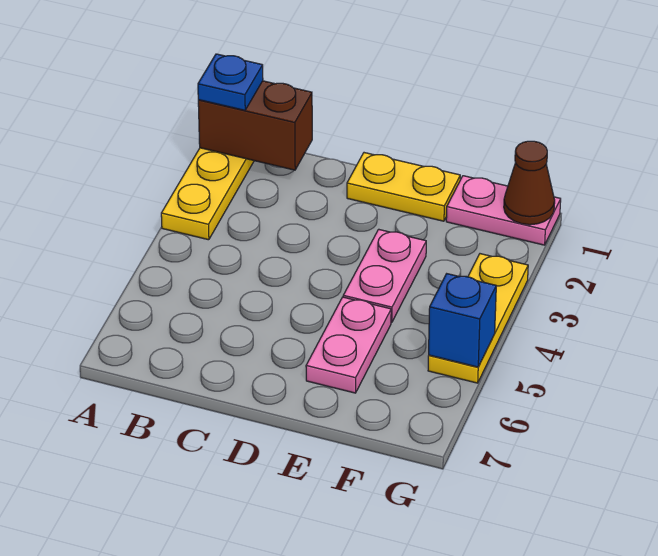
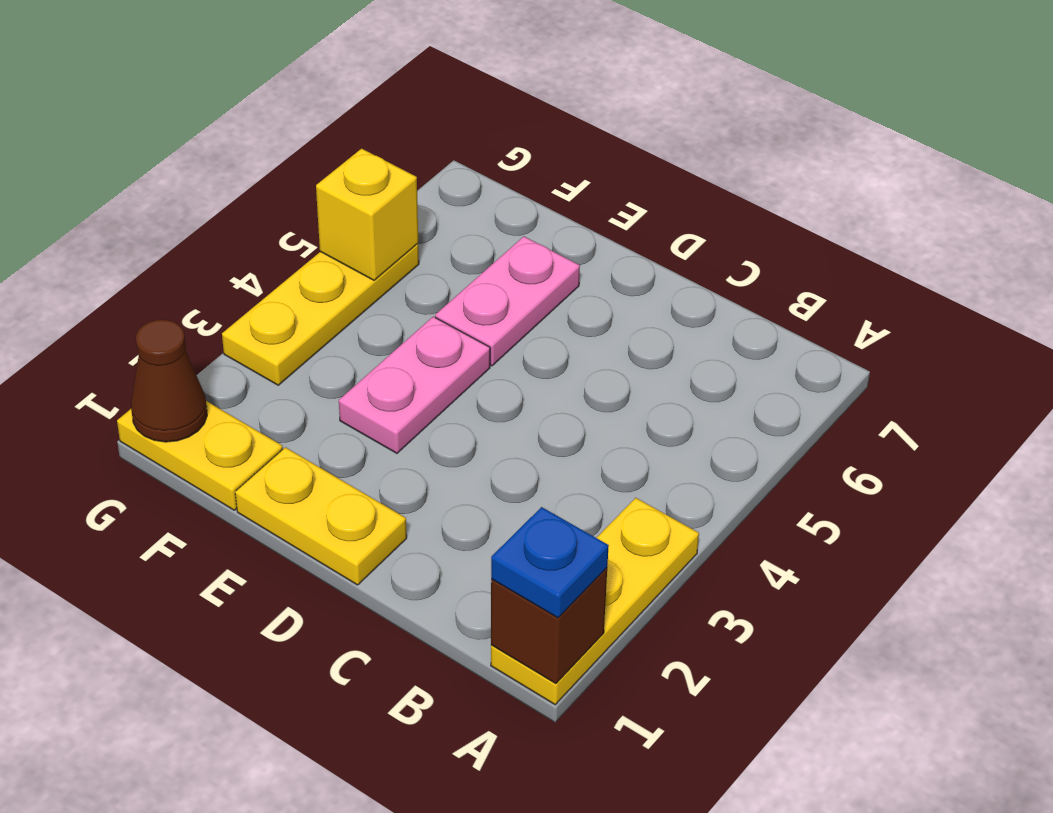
brown 1x2 brick [198,81,312,170] -> brown 1x1 brick [491,568,607,684]
pink 1x2 plate [446,176,561,245] -> yellow 1x2 plate [117,401,283,510]
blue 1x1 brick [429,274,496,367] -> yellow 1x1 brick [316,149,418,280]

